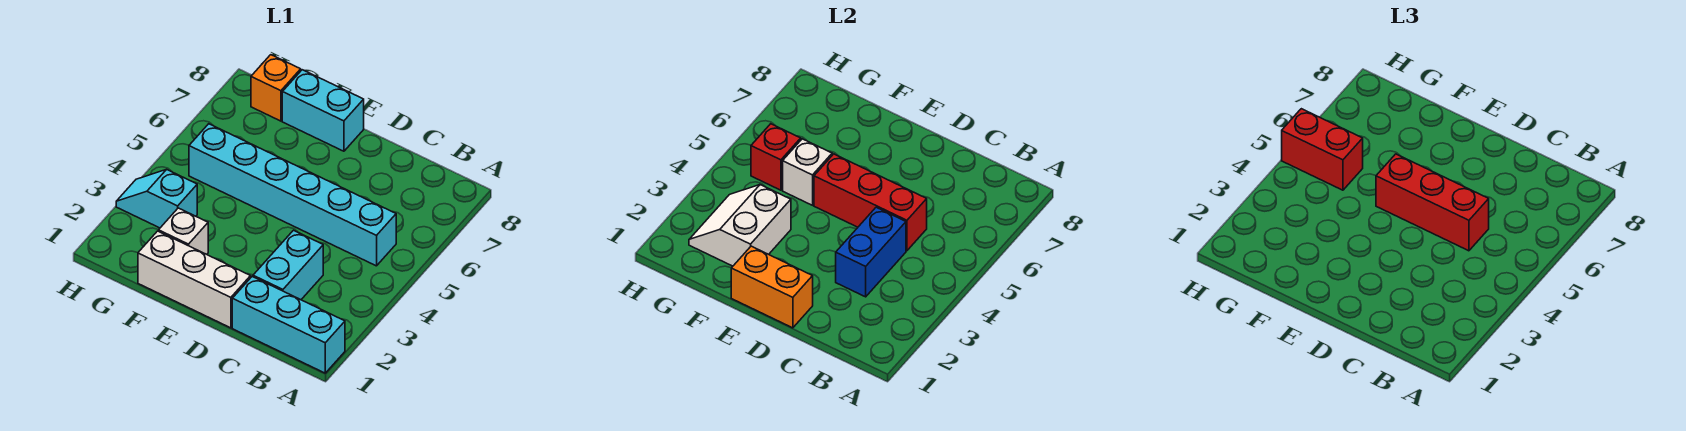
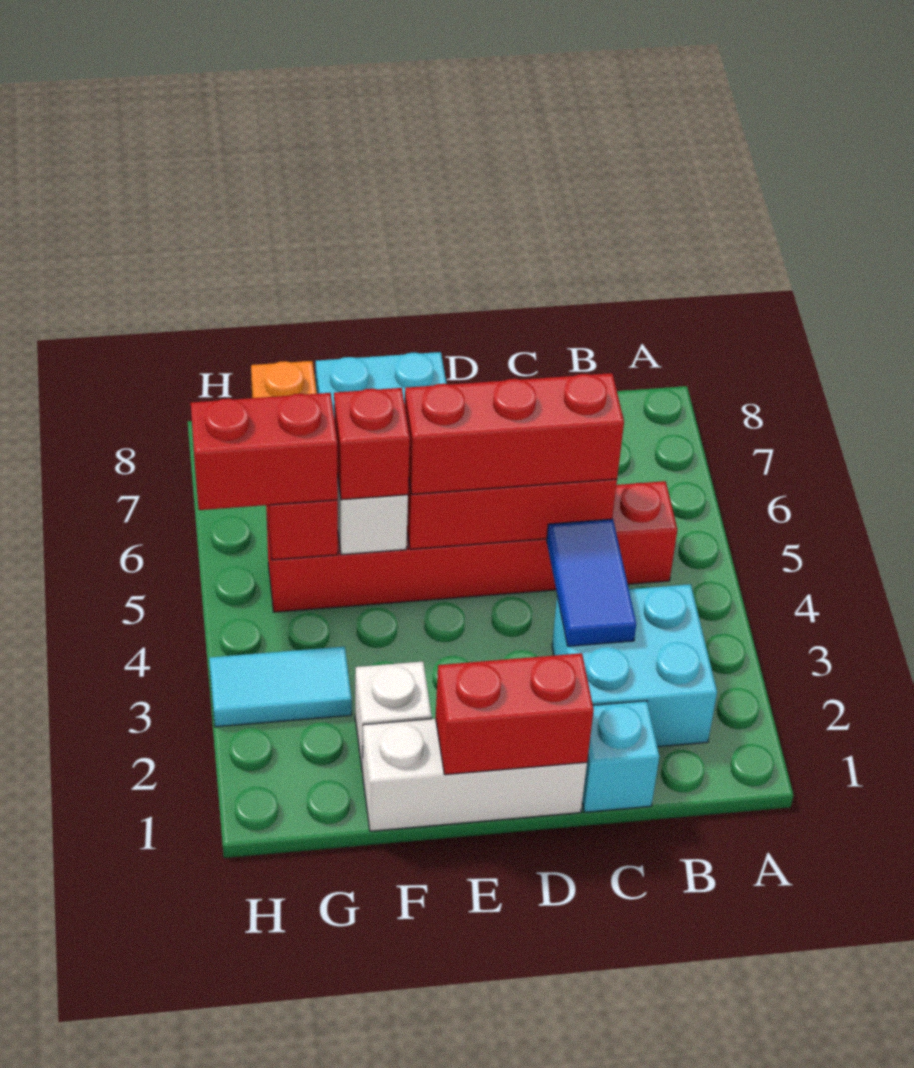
cyan 1x3 brick [232,277,345,373] -> cyan 1x1 brick [582,701,659,812]
cyan 1x6 brick [189,124,396,266] -> red 1x6 brick [267,481,677,612]
cyan 1x2 brick [253,230,323,300] -> cyan 2x2 brick [552,584,717,747]
blue 1x2 brick [836,207,906,297] -> blue 1x2 tile [547,519,636,646]
orange 1x2 brick [731,246,813,328] -> red 1x2 brick [436,653,594,775]
white 2x2 slope [689,185,791,266] -> none
none -> red 1x1 brick [334,388,410,500]
cyan 1x2 slope [116,169,197,228] -> cyan 1x2 tile [209,647,352,727]

